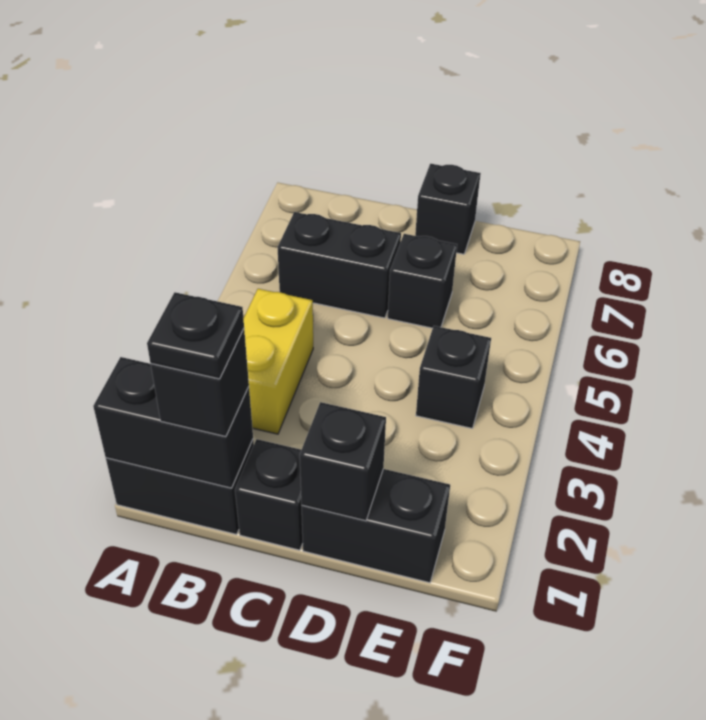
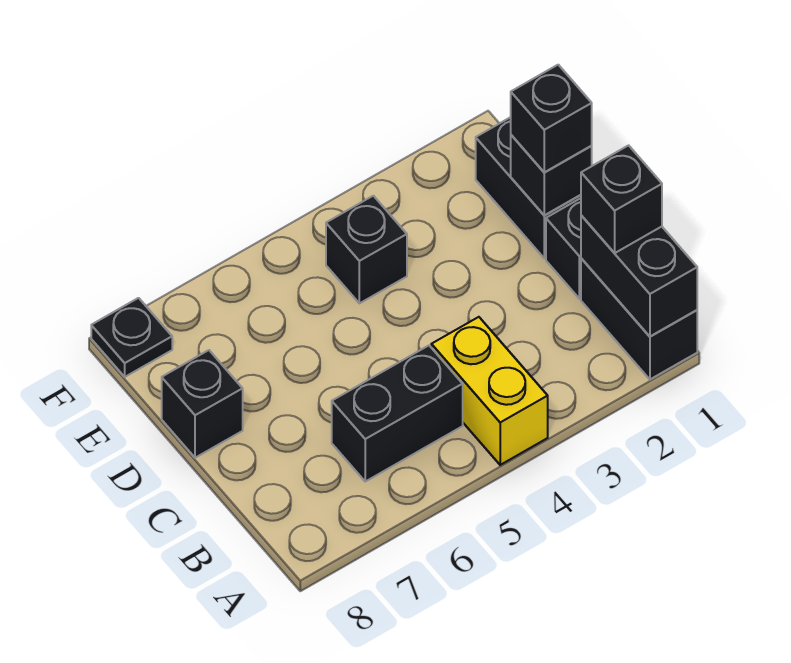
black 1x1 plate [147,292,244,379] -> black 1x1 plate moved to [91,298,172,377]
yellow 1x2 brick [243,289,313,434] -> yellow 1x2 brick turned to [431,317,548,465]
black 1x2 brick [277,212,401,318] -> black 1x2 brick turned to [332,346,463,481]
black 1x1 brick [388,234,457,328] -> black 1x1 brick moved to [511,65,592,172]

